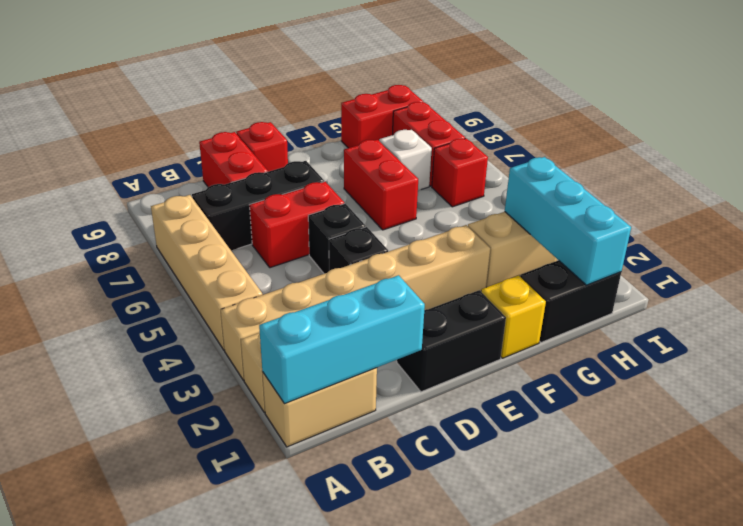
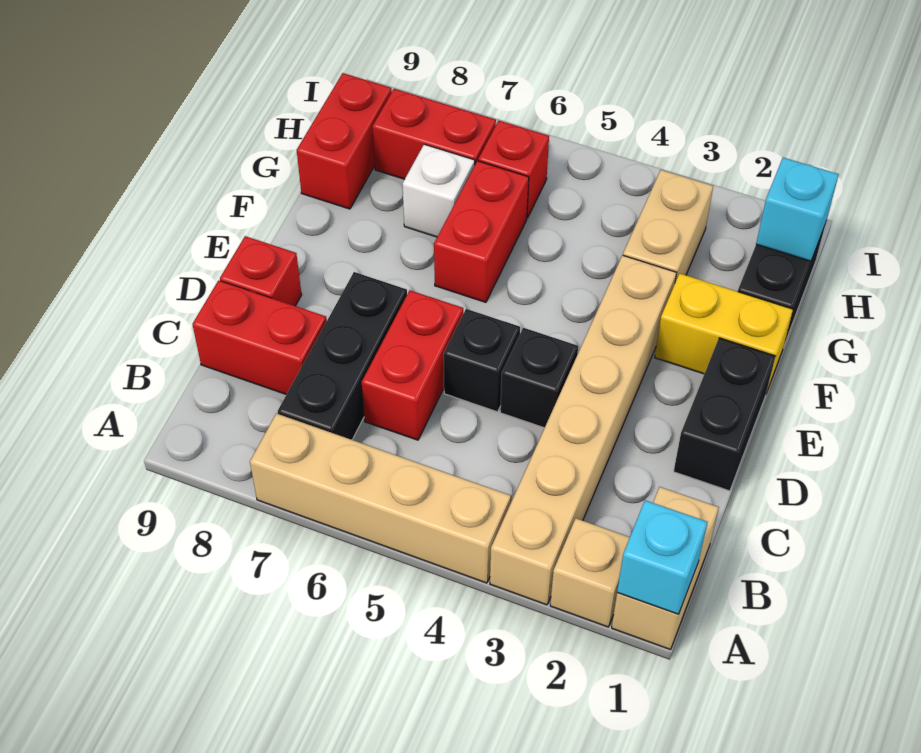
cyan 1x3 brick [259,275,425,404] -> cyan 1x1 brick [617,500,707,614]
yellow 1x1 brick [481,275,546,358] -> yellow 1x2 brick [655,273,793,391]
red 1x2 brick [344,140,418,230] -> red 1x2 brick turned to [434,161,529,302]
cyan 1x3 brick [505,157,631,285] -> cyan 1x1 brick [756,158,839,261]

